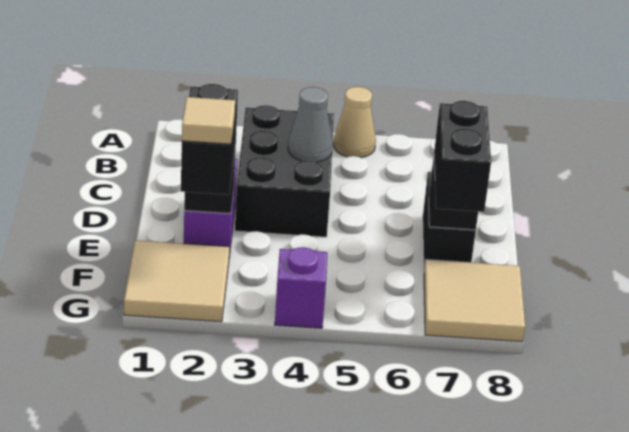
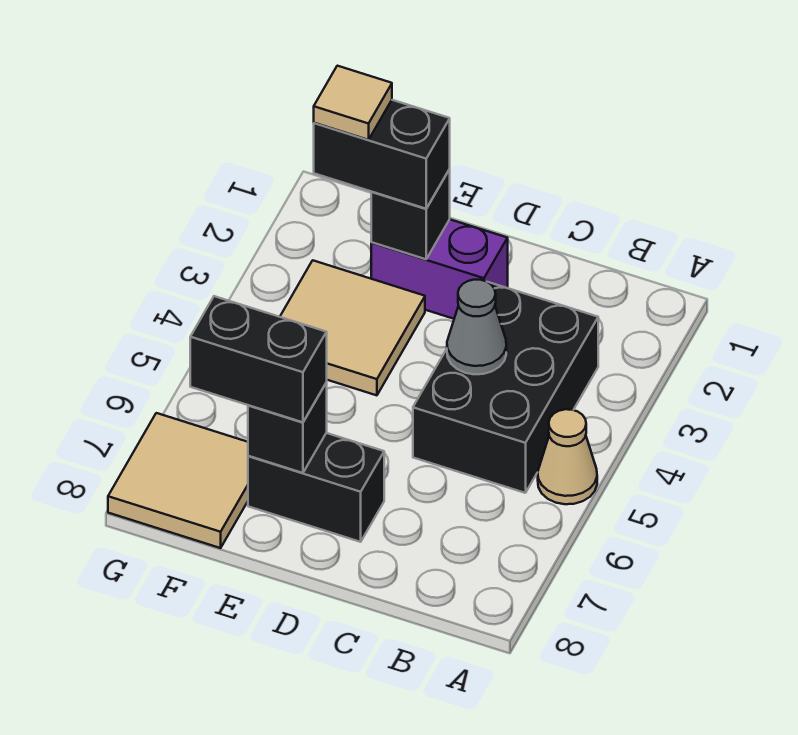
black 2x3 brick [235,105,334,237] -> black 2x3 brick turned to [413,282,598,493]
tan 2x2 tile [124,240,230,322] -> tan 2x2 tile moved to [280,260,425,395]
purple 1x1 brick [275,247,327,328] -> none

